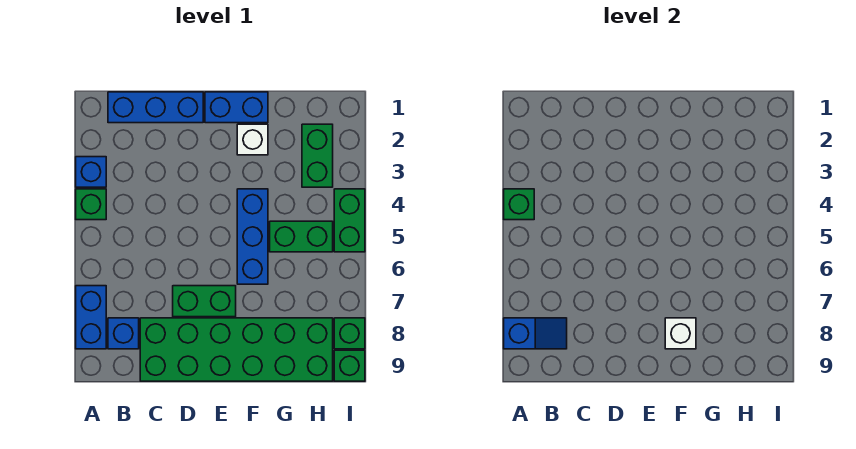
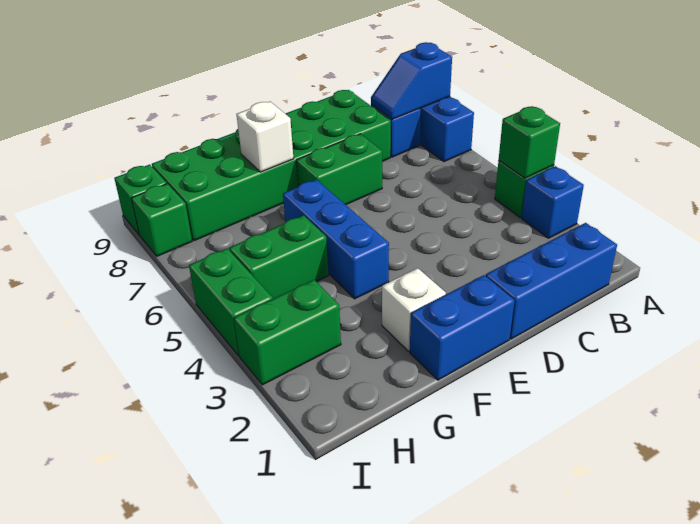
green 1x2 brick [302,124,333,187] -> green 1x2 brick turned to [234,280,341,385]

